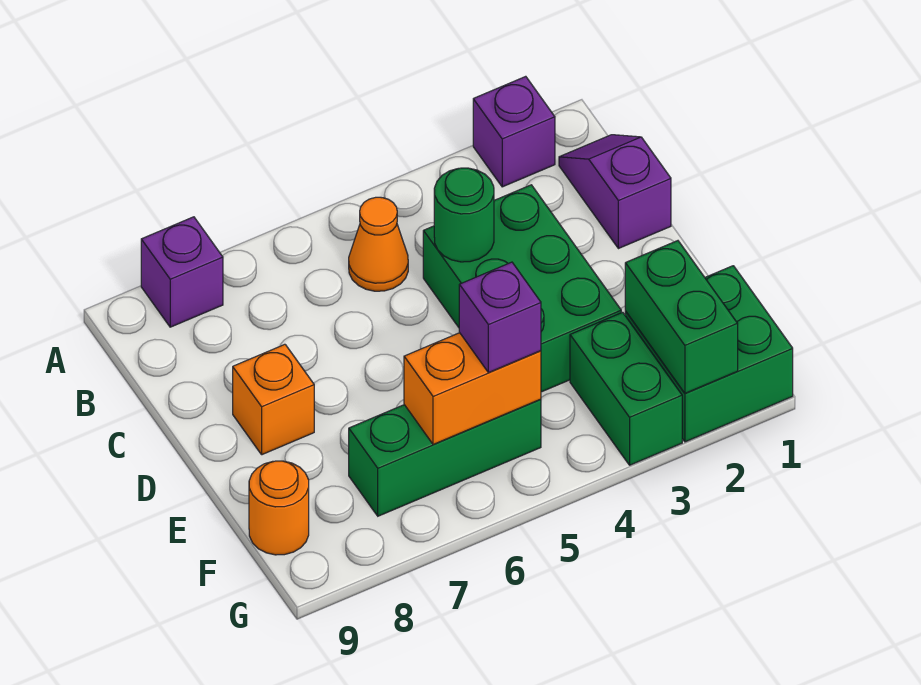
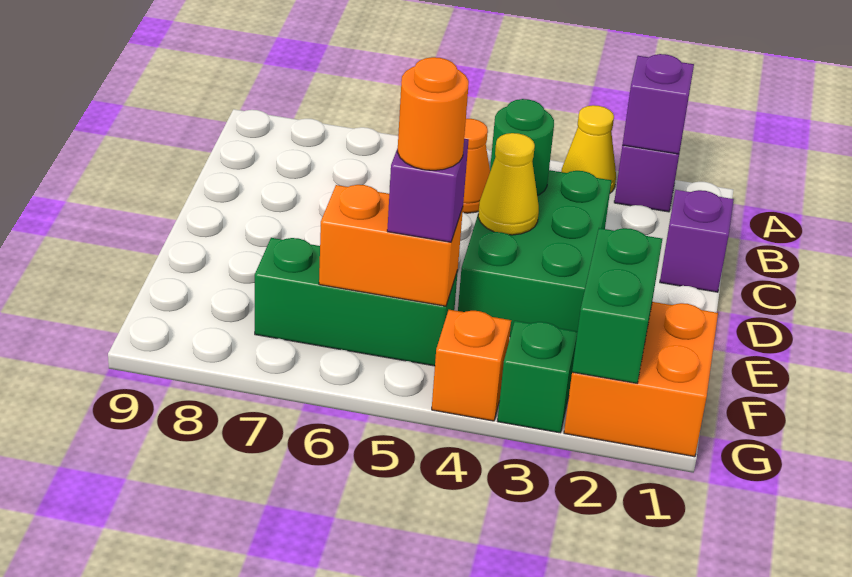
none -> yellow 1x1 cone [561,105,616,193]
purple 1x1 brick [141,217,223,327] -> purple 1x1 brick moved to [622,54,694,154]
none -> yellow 1x1 cone [478,133,539,235]
orange 1x1 brick [233,344,314,455] -> orange 1x1 brick moved to [432,310,511,421]
green 2x2 brick [625,266,793,442] -> orange 2x2 brick [564,302,718,457]
green 1x2 brick [570,312,682,465] -> green 1x1 brick [498,321,578,433]
orange 1x1 round brick [249,461,309,555] -> orange 1x1 round brick moved to [397,57,469,170]

